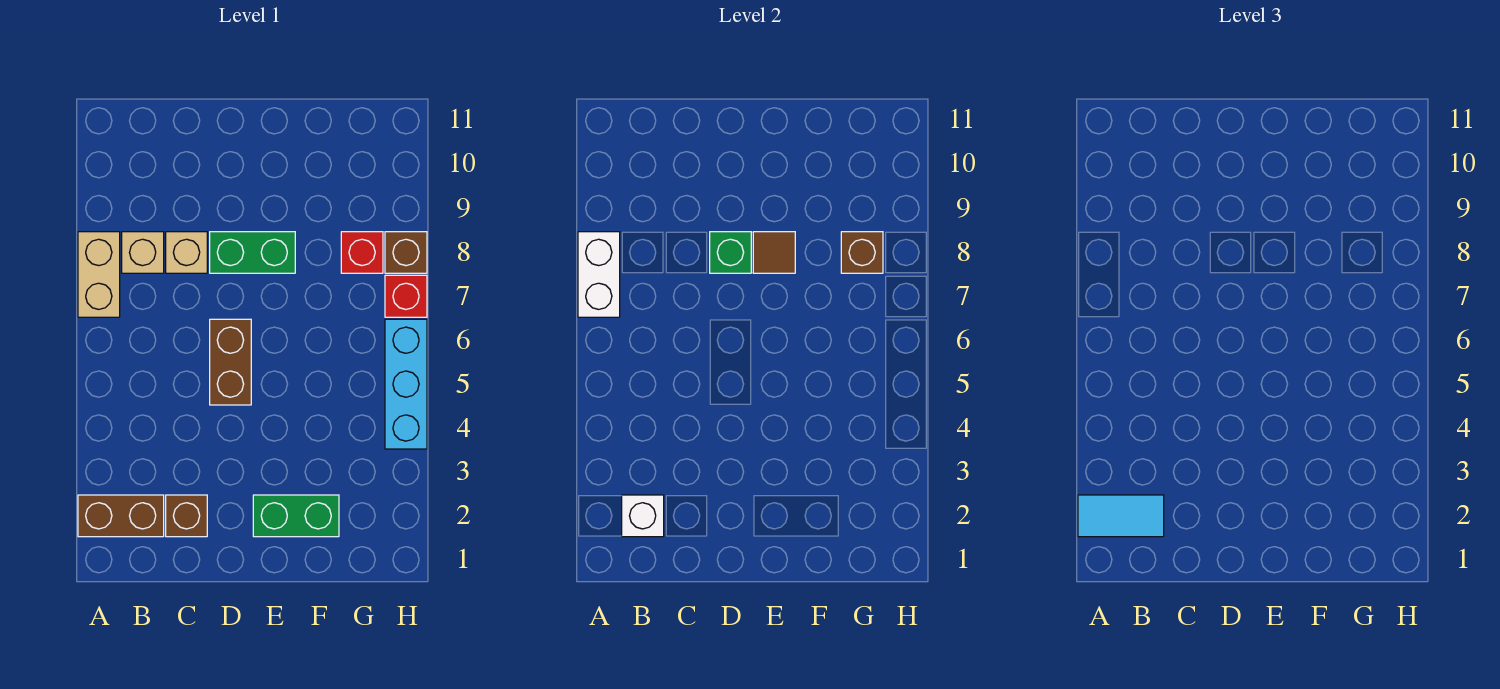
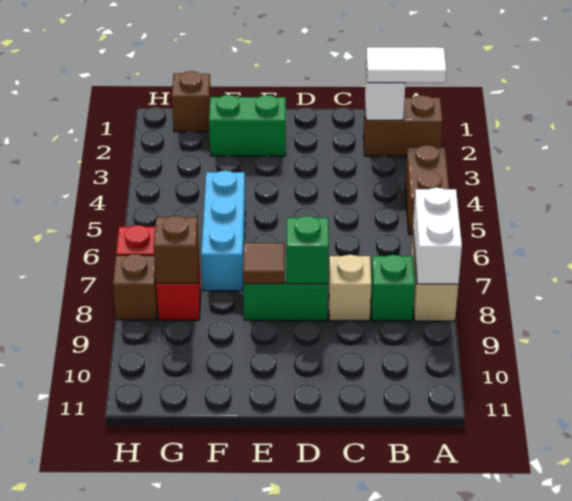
cyan 1x2 tile [1078,495,1164,537] -> white 1x2 tile [366,47,446,83]
tan 1x1 brick [122,232,164,273] -> green 1x1 brick [371,255,415,321]
brown 1x1 brick [166,495,207,537] -> brown 1x1 brick moved to [172,71,211,132]
brown 1x2 brick [210,319,251,405] -> brown 1x2 brick moved to [405,145,449,235]
cyan 1x3 brick [385,319,427,449] -> cyan 1x3 brick moved to [201,170,245,291]

